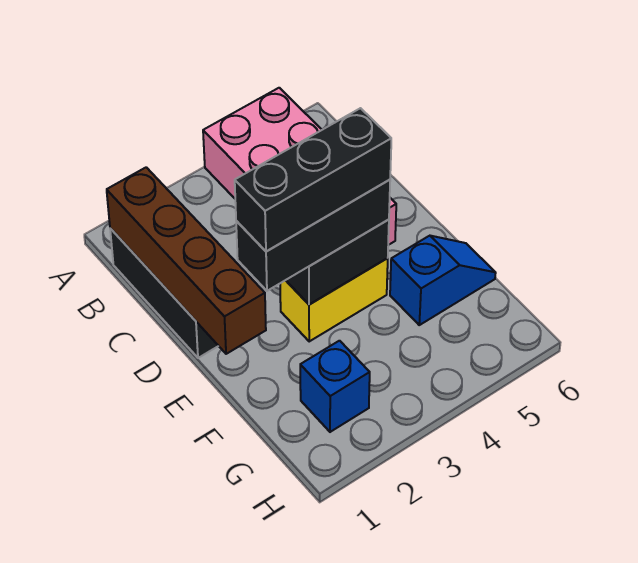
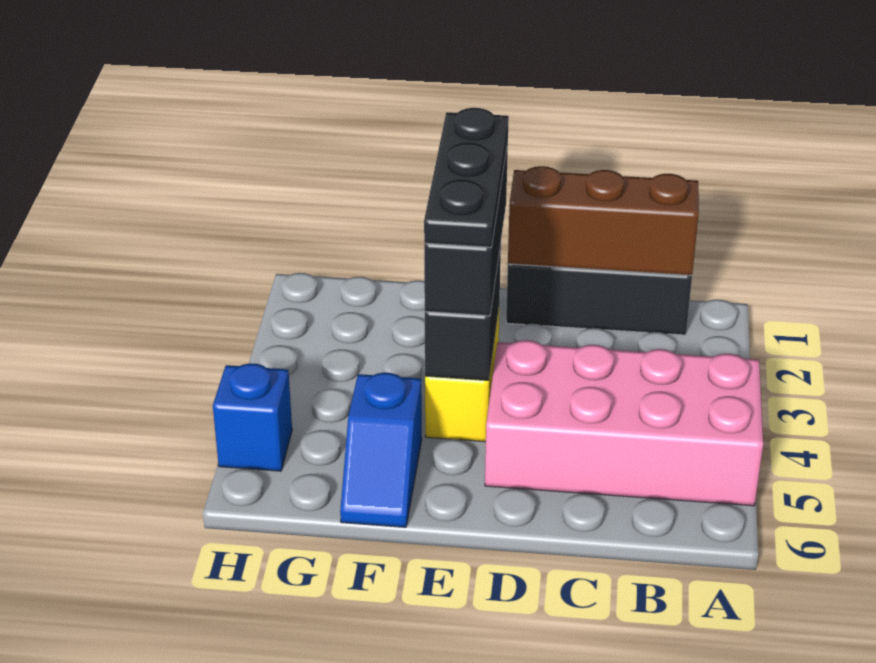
brown 1x4 brick [107,167,266,354] -> brown 1x3 brick [508,166,699,276]
black 1x3 brick [235,108,391,252] -> black 1x3 plate [424,108,509,247]
blue 1x1 brick [300,341,370,432] -> blue 1x1 brick moved to [213,363,292,471]

